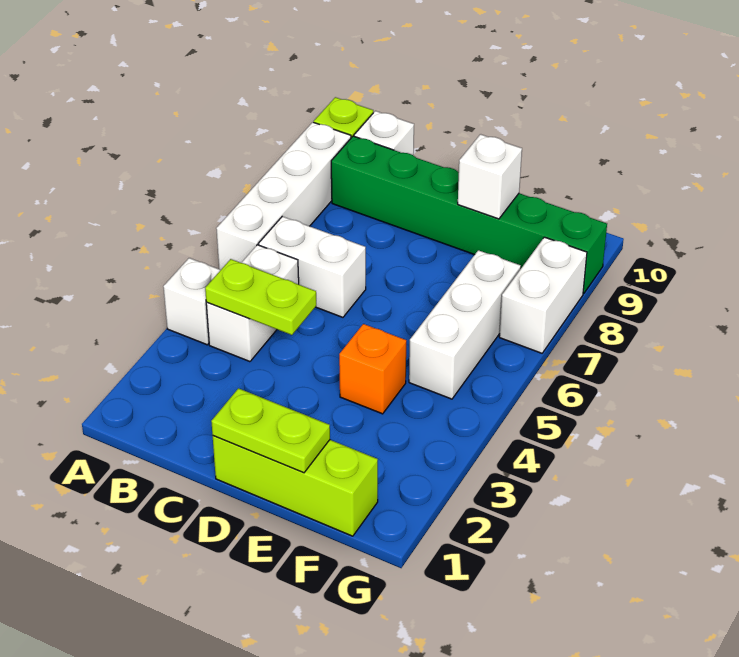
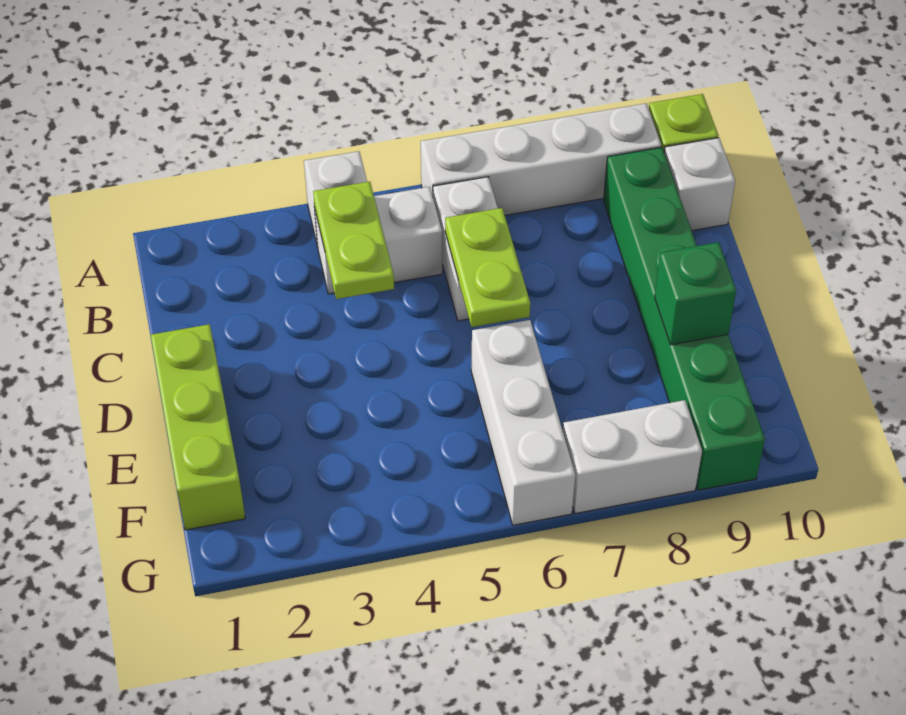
lime 1x2 plate [211,388,330,473] -> lime 1x2 plate moved to [445,208,530,327]
orange 1x1 brick [339,324,406,414] -> none
white 1x1 brick [458,134,522,219] -> green 1x1 brick [655,242,736,345]
white 1x3 brick [409,250,521,399] -> white 1x3 brick turned to [471,320,575,525]

